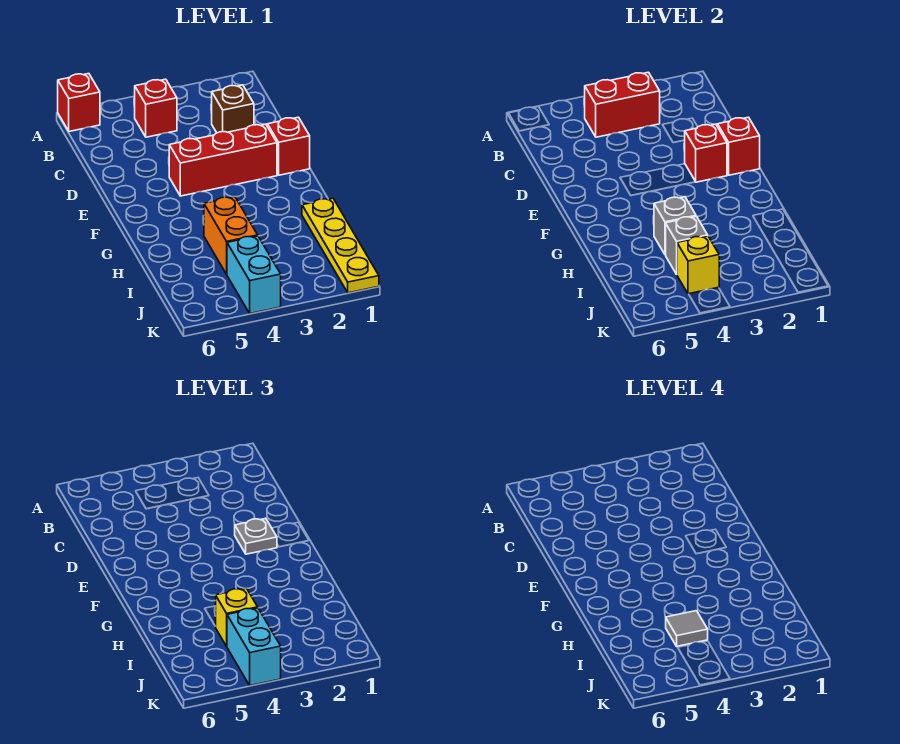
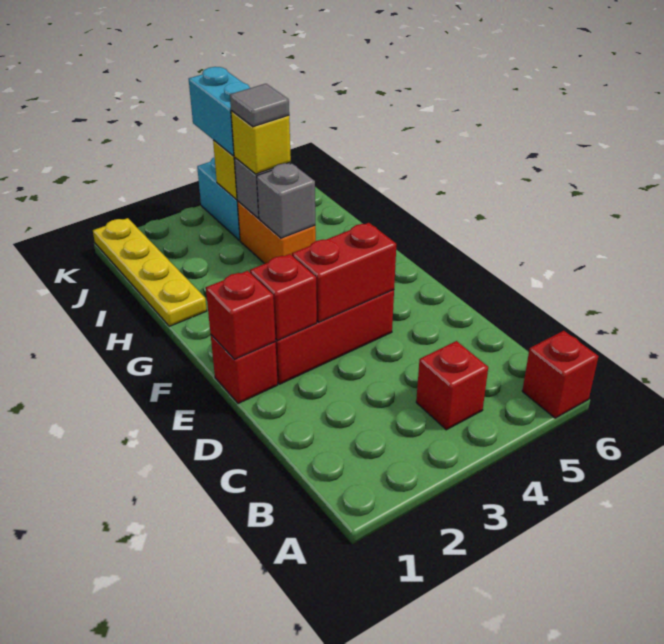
red 1x2 brick [585,72,660,137] -> red 1x2 brick moved to [292,223,396,322]
brown 1x1 brick [212,85,254,133] -> none
grey 1x1 plate [235,518,277,554] -> none

